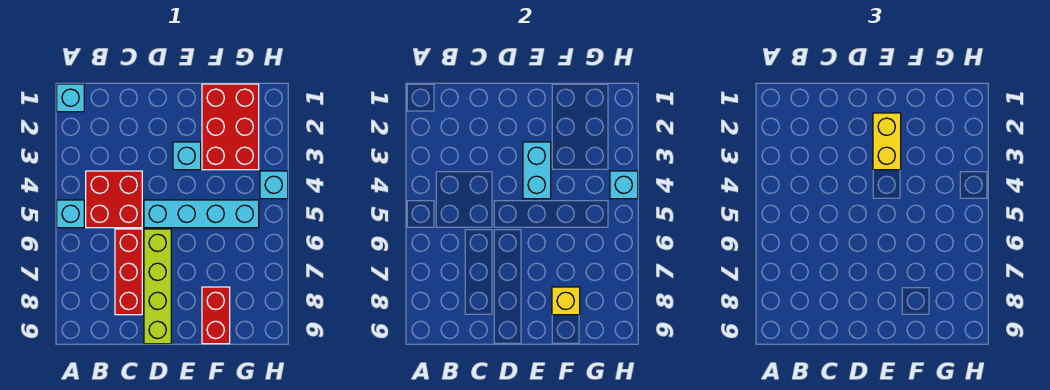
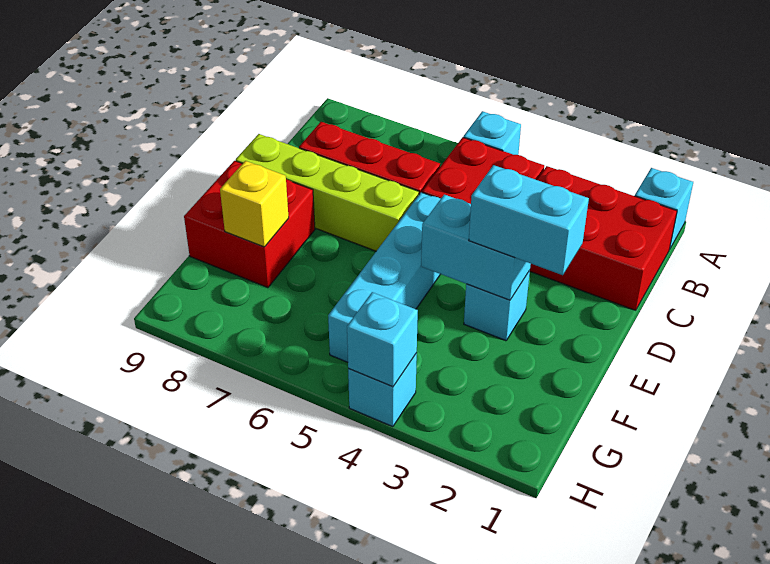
yellow 1x2 brick [873,113,901,170] -> cyan 1x2 brick [469,165,589,275]
red 2x3 brick [202,84,259,170] -> red 2x3 brick moved to [530,166,677,310]
red 1x2 brick [202,287,230,344] -> red 2x2 brick [184,161,315,288]

